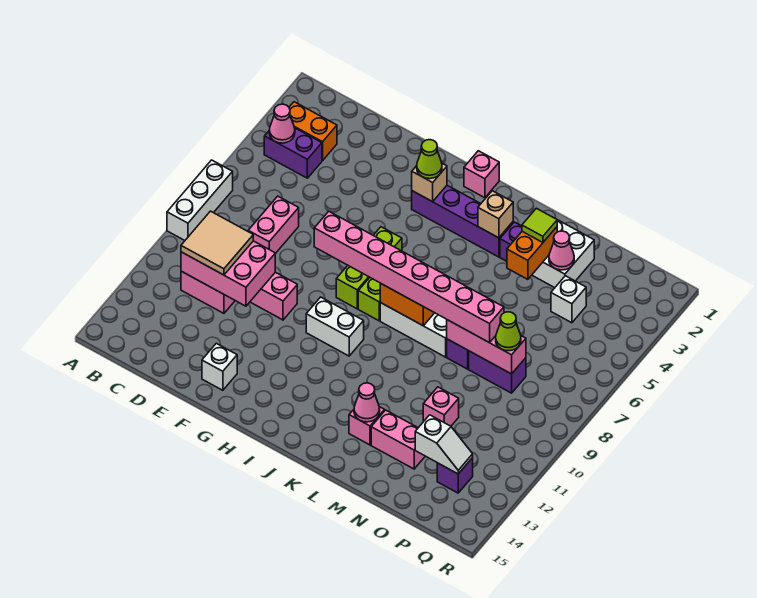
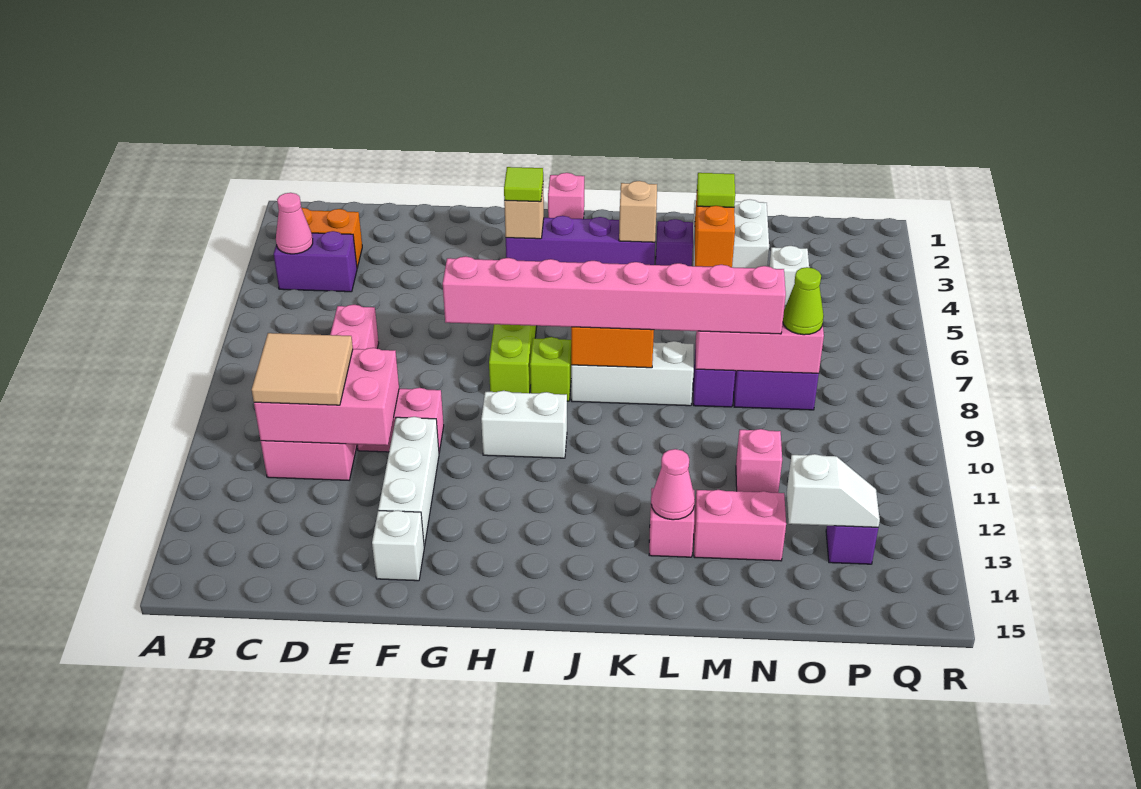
white 1x3 brick [167,160,233,240] -> white 1x3 brick moved to [378,417,439,547]
lime 1x1 cone [417,140,442,179] -> lime 1x1 tile [504,167,543,202]
pink 1x1 cone [549,231,574,270] -> none

